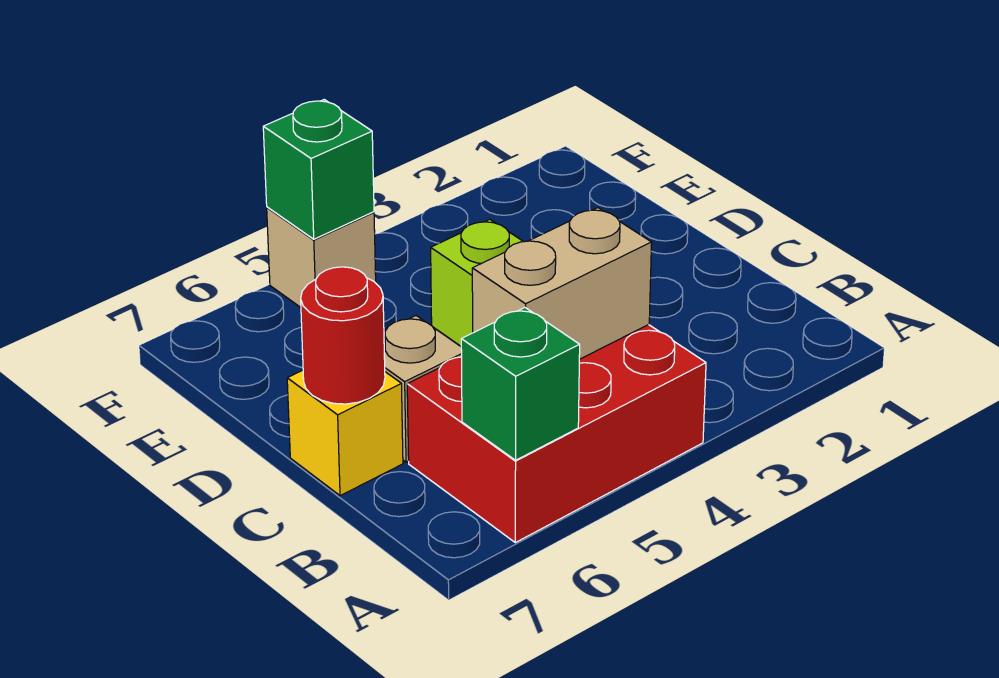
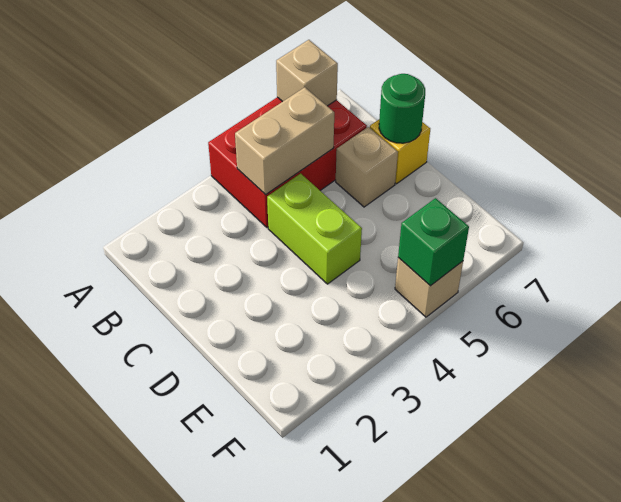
green 1x1 brick [461,308,580,460] -> tan 1x1 brick [276,40,338,106]
red 1x1 round brick [301,267,385,404] -> green 1x1 round brick [379,74,425,143]

